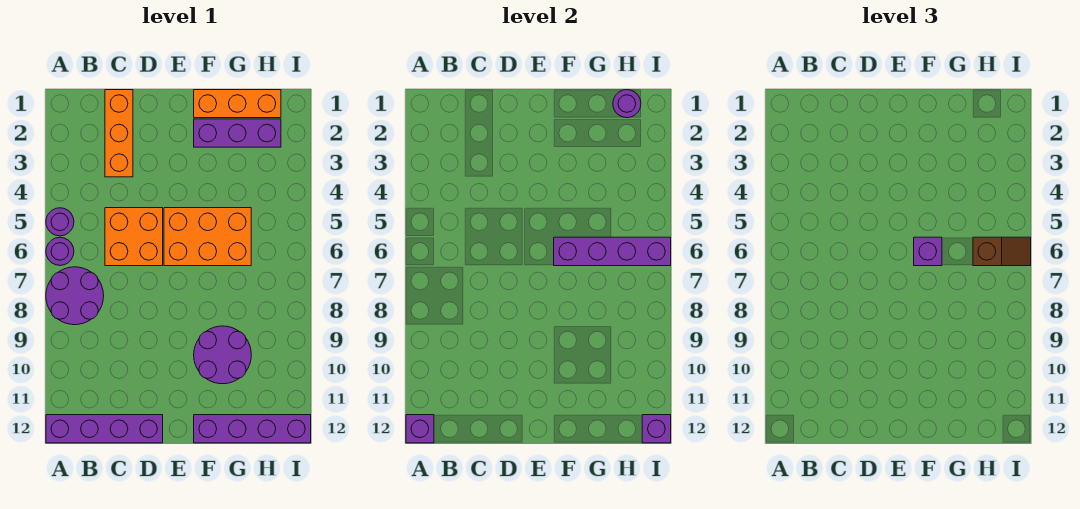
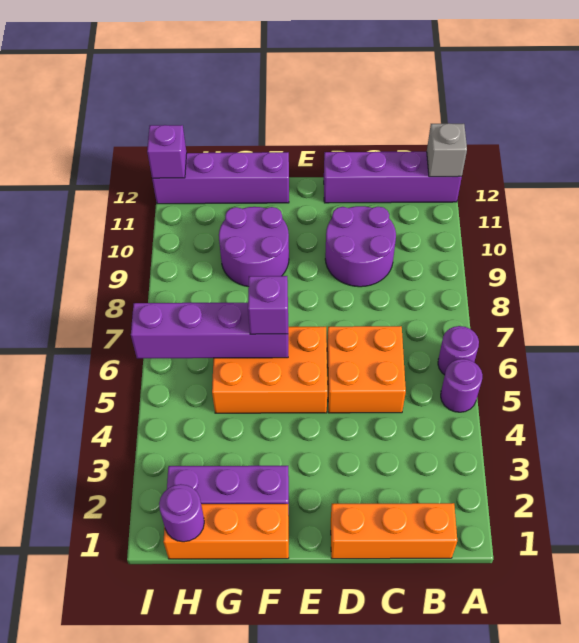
purple 2x2 round brick [46,267,104,325] -> purple 2x2 round brick moved to [325,206,396,287]
purple 1x1 brick [406,415,434,443] -> grey 1x1 brick [427,123,467,177]
orange 1x3 brick [105,90,133,177] -> orange 1x3 brick turned to [331,503,457,559]
brown 1x2 slope [973,237,1031,266] -> none

